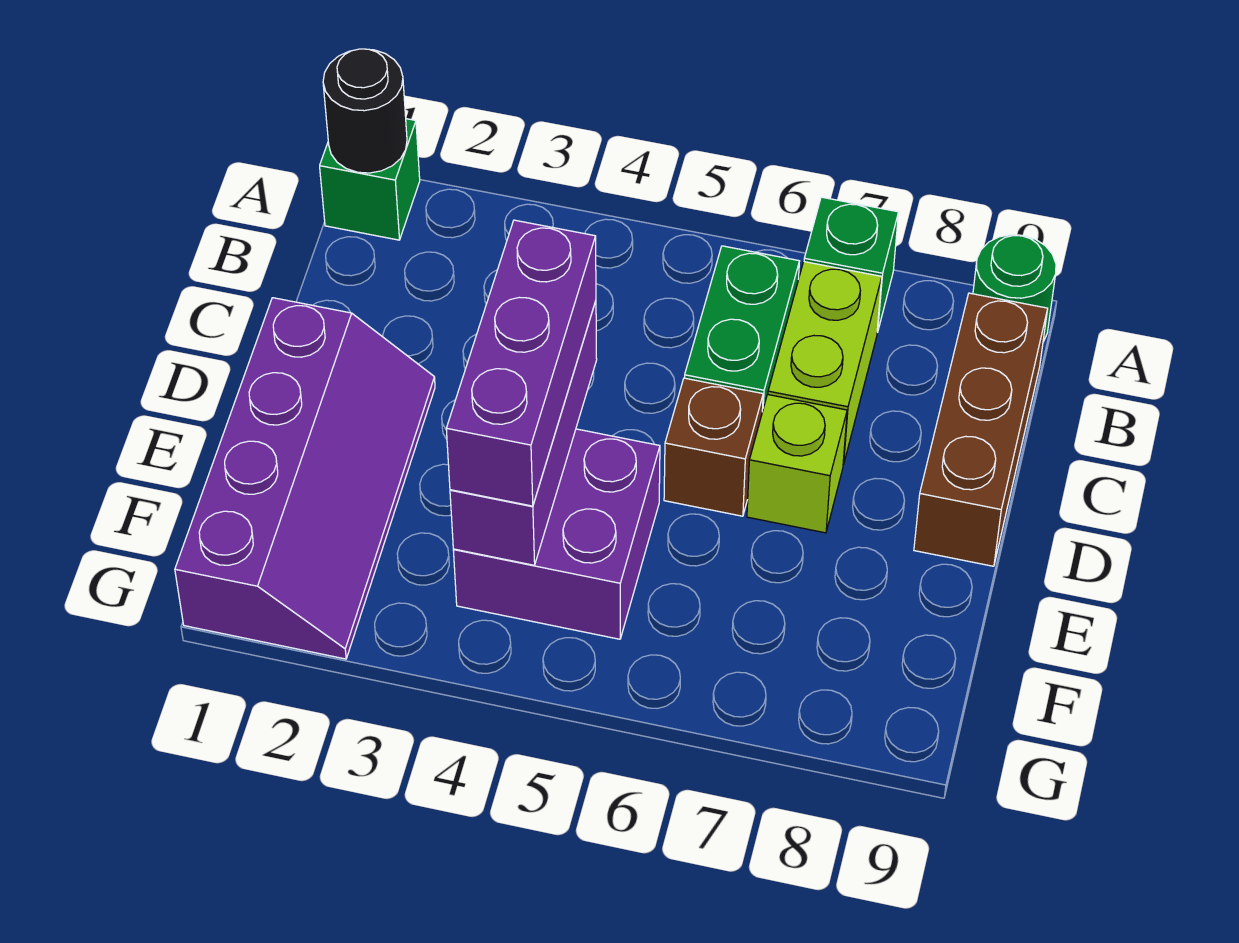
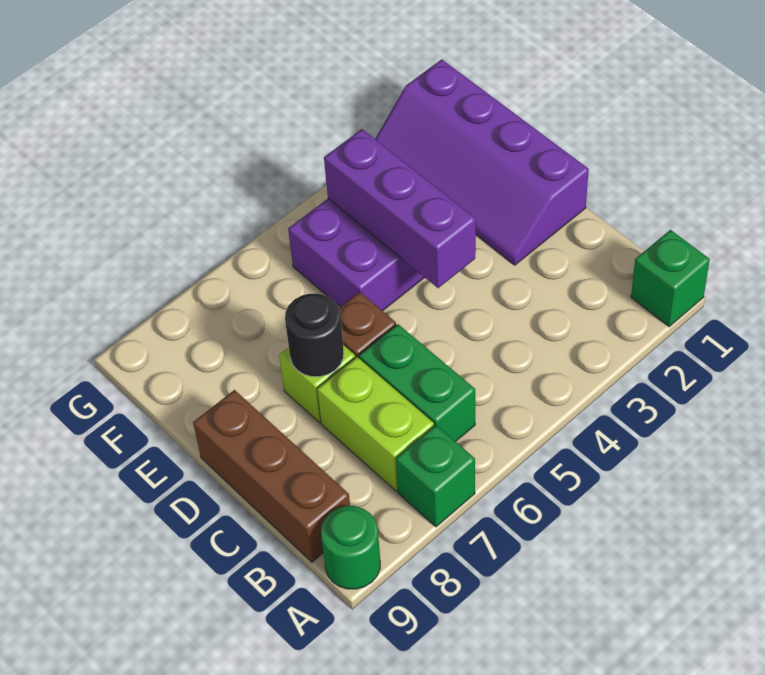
black 1x1 round brick [323,49,407,173] -> black 1x1 round brick moved to [285,294,344,377]
purple 1x3 brick [446,220,596,506] -> none

